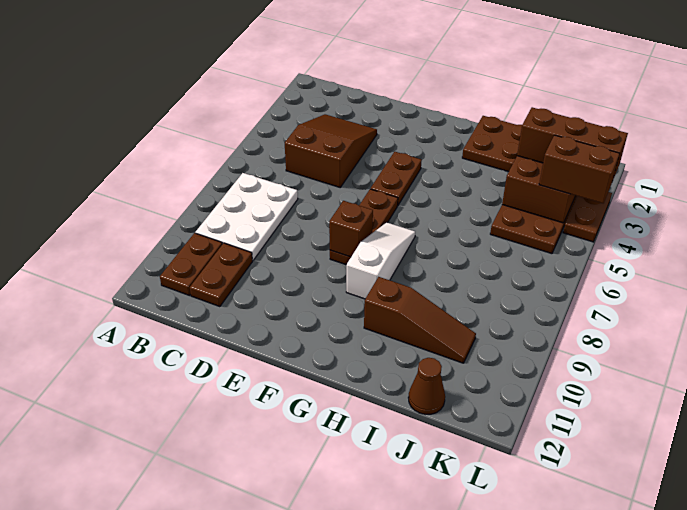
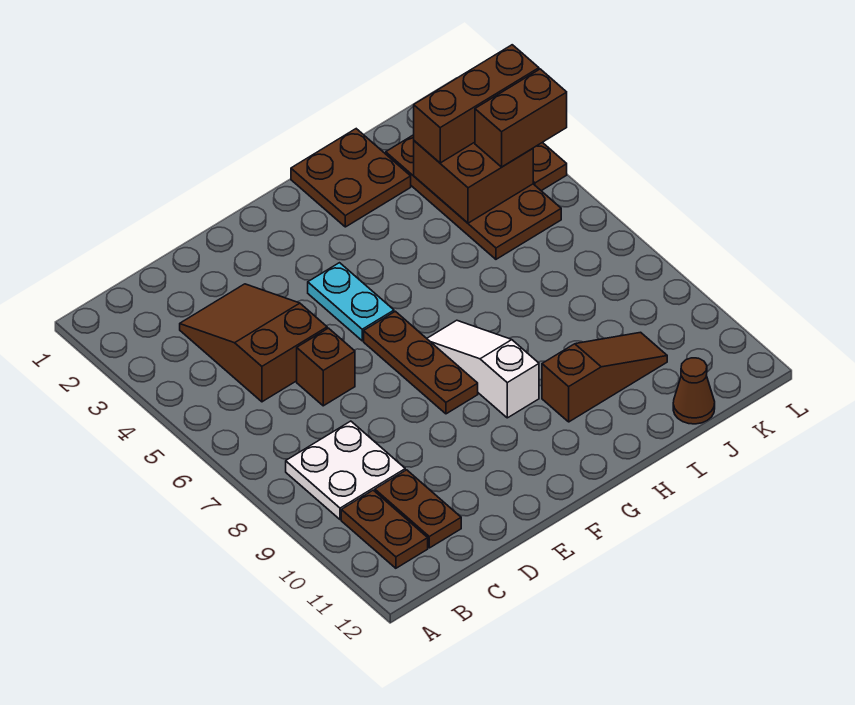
white 2x3 plate [195,173,298,260] -> white 2x2 plate [286,421,405,520]
brown 1x2 plate [371,152,422,205] -> cyan 1x2 plate [308,263,394,341]
brown 1x1 brick [329,201,373,257] -> brown 1x1 brick moved to [297,328,355,406]

